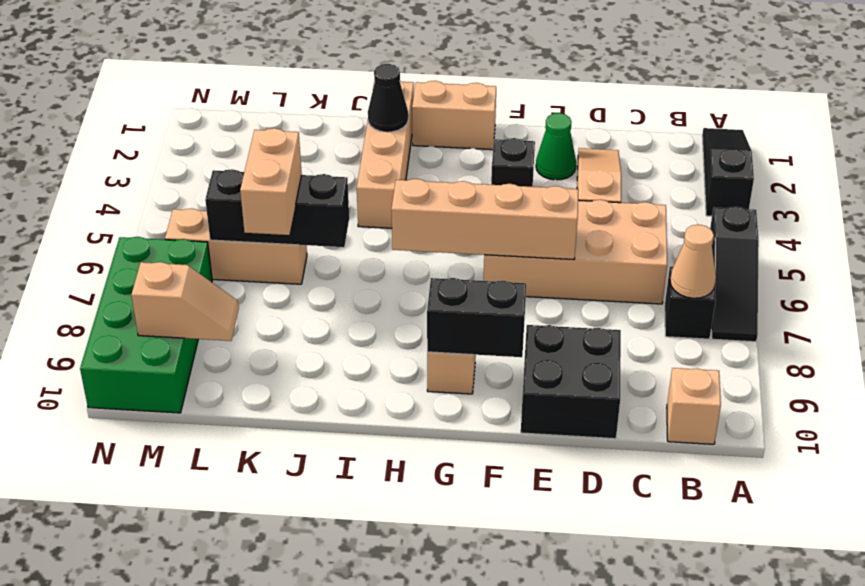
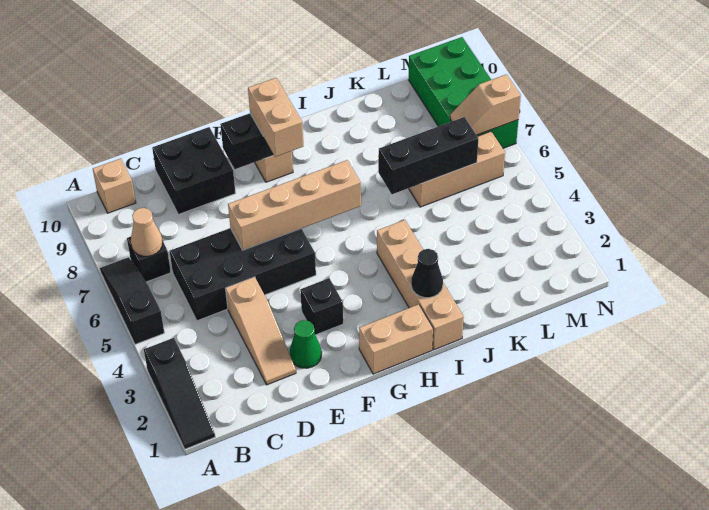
tan 2x4 brick [484,200,667,304] -> black 2x4 brick [170,228,316,321]
tan 1x2 brick [240,128,302,235] -> tan 1x2 brick moved to [248,78,303,157]
tan 1x2 slope [131,262,239,341] -> tan 1x2 slope moved to [450,74,521,135]

